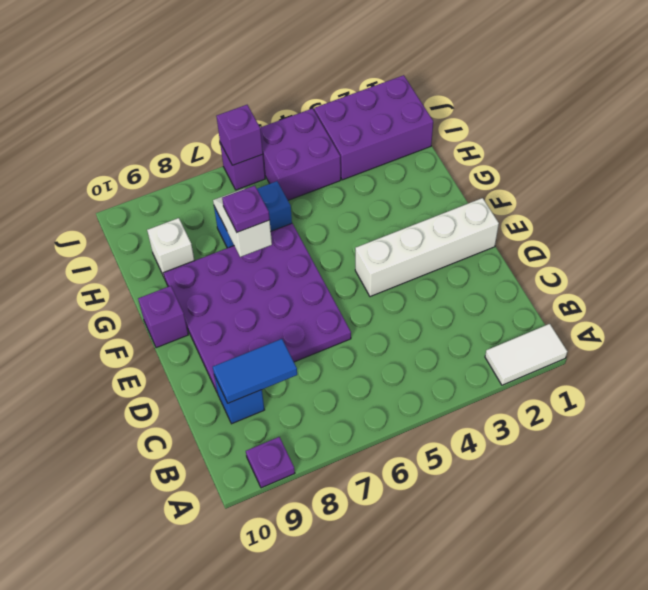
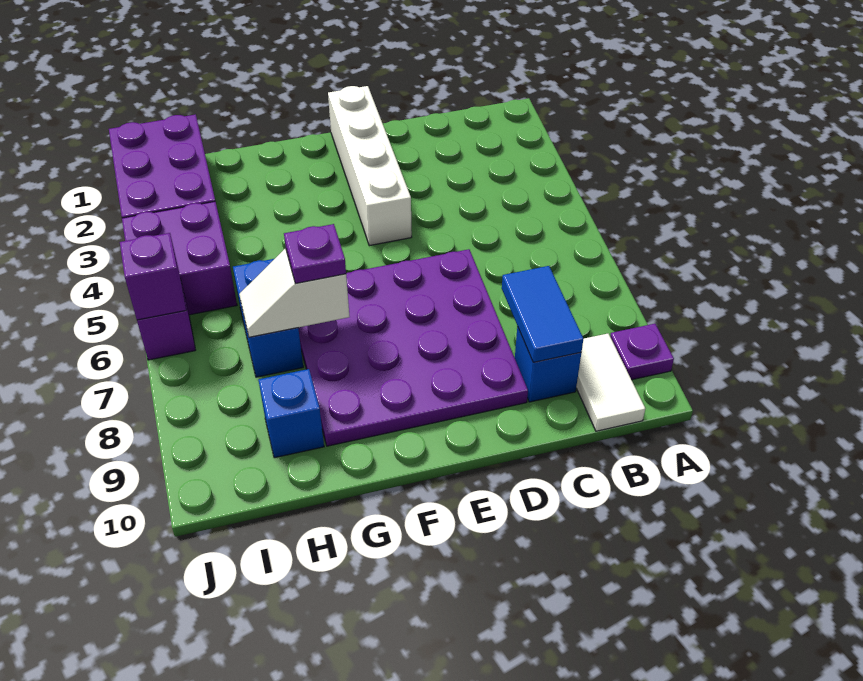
white 1x2 tile [485,324,567,385] -> white 1x2 tile moved to [576,334,645,431]
purple 1x1 brick [138,286,188,348] -> none
white 1x1 brick [147,218,195,277] -> blue 1x1 brick [259,369,324,458]

